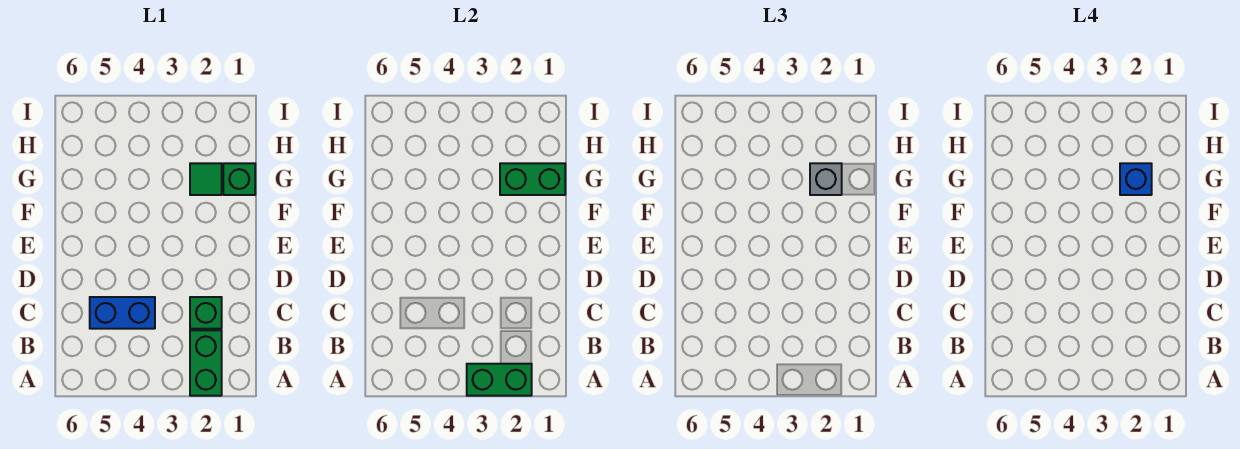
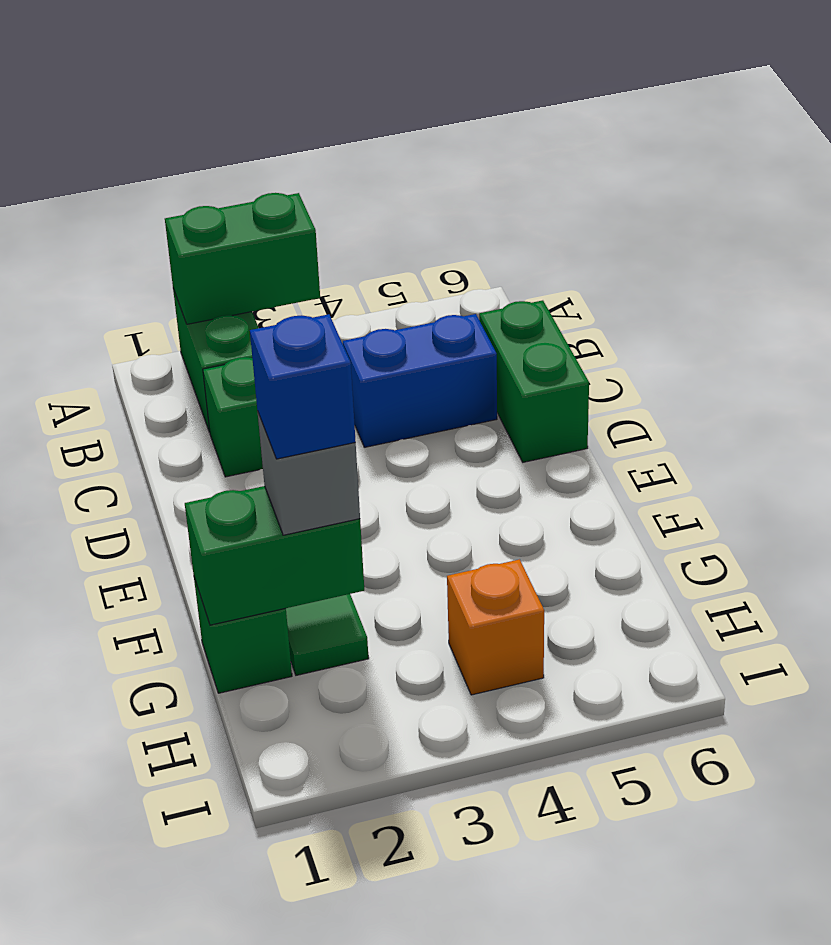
none -> green 1x2 brick [479,300,589,462]
none -> orange 1x1 brick [447,559,544,695]

